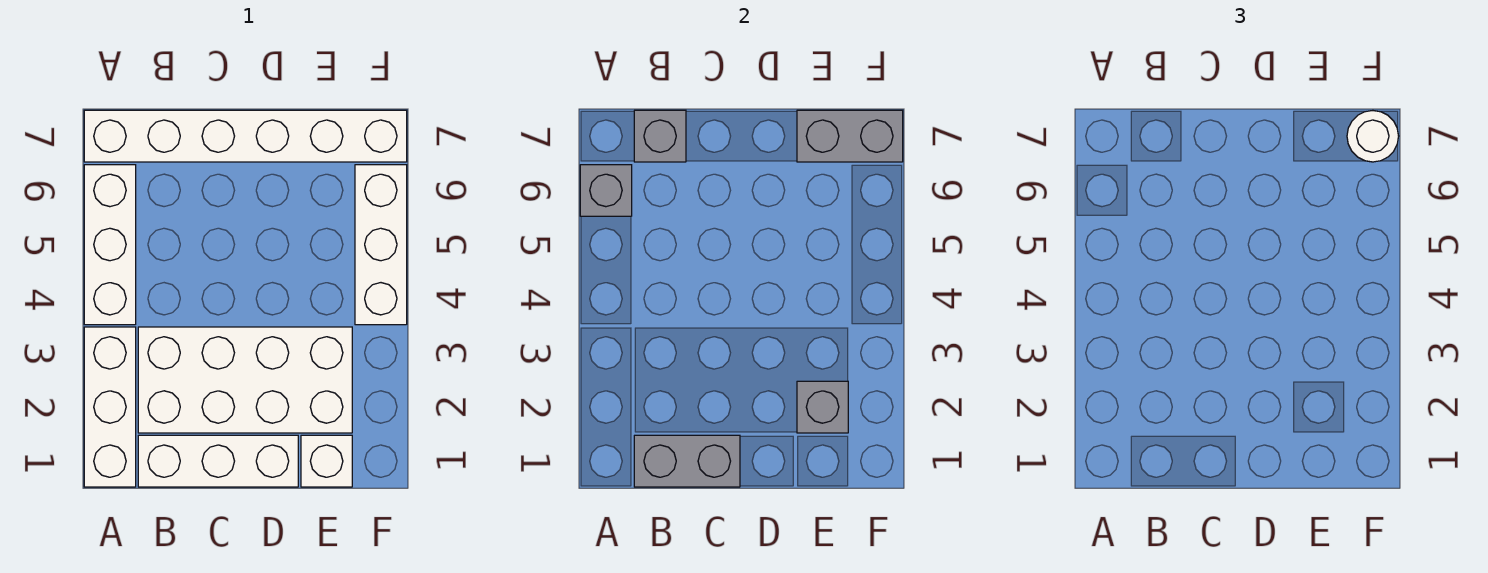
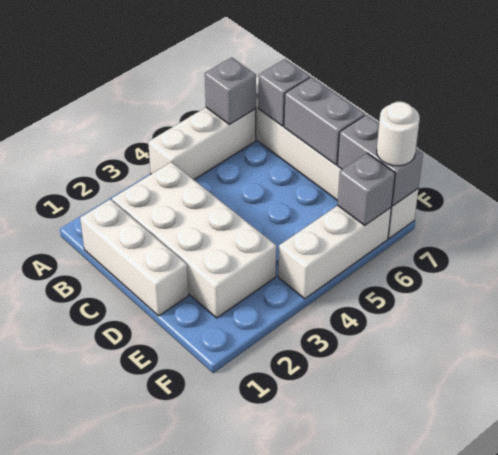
white 1x3 brick [84,327,136,487] -> none
grey 1x2 brick [634,435,740,487] -> grey 1x2 brick moved to [284,77,365,165]
white 1x1 brick [301,435,352,487] -> none
grey 1x1 brick [797,381,848,433] -> grey 1x1 brick moved to [337,153,395,225]

